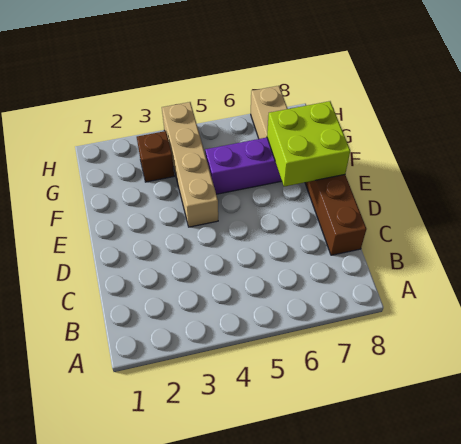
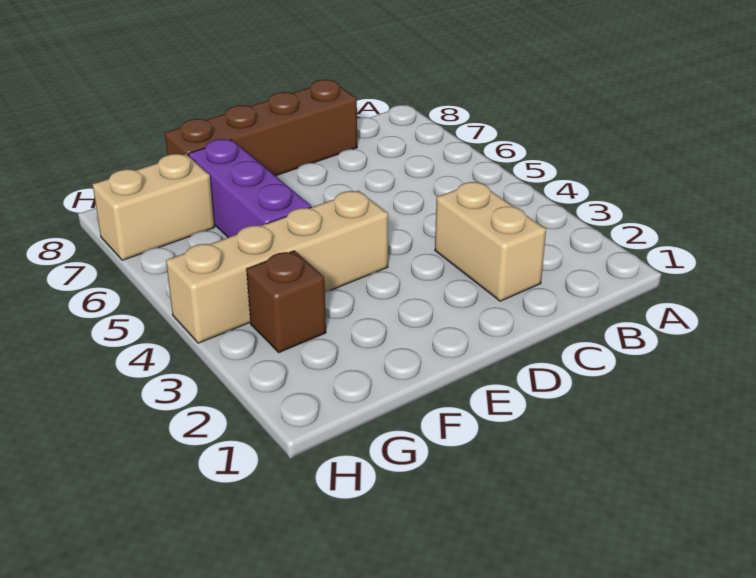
none -> tan 1x2 brick [435,182,546,301]
lime 2x2 brick [267,101,350,187] -> none

